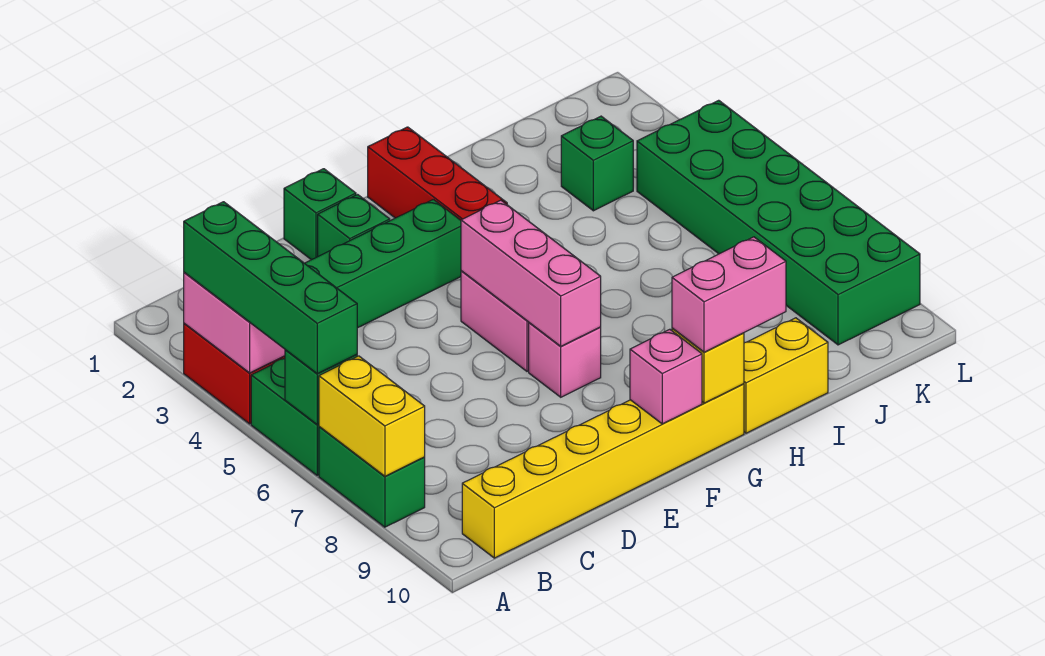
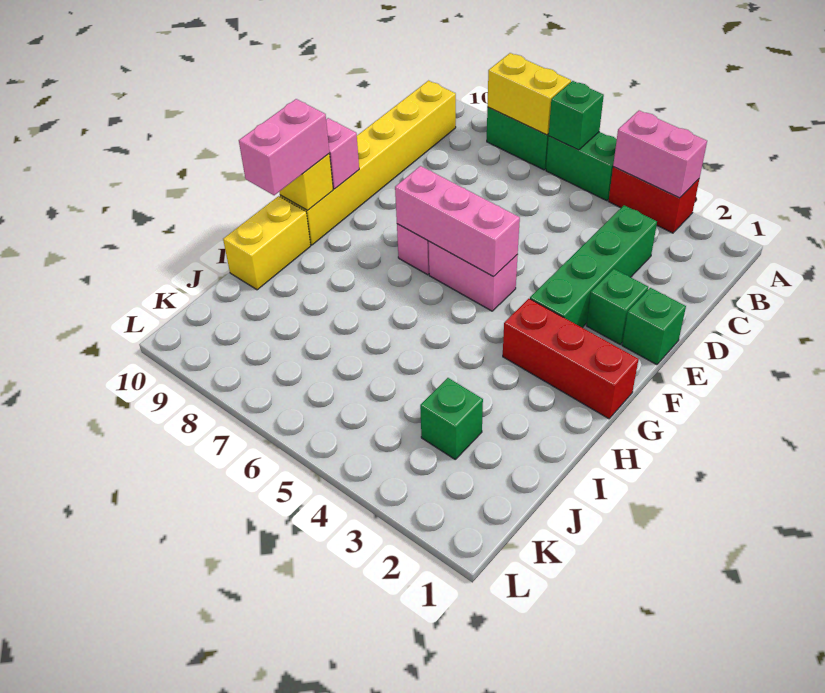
green 1x4 brick [184,202,357,374] -> none
green 2x6 brick [637,100,920,345] -> none

